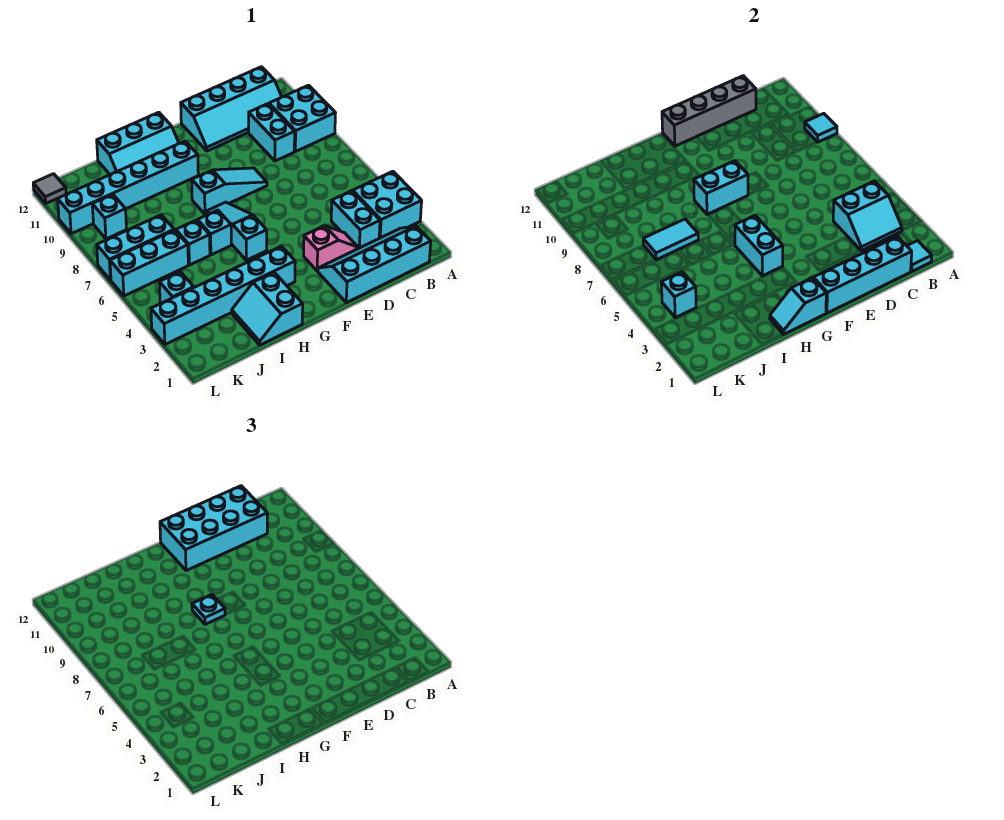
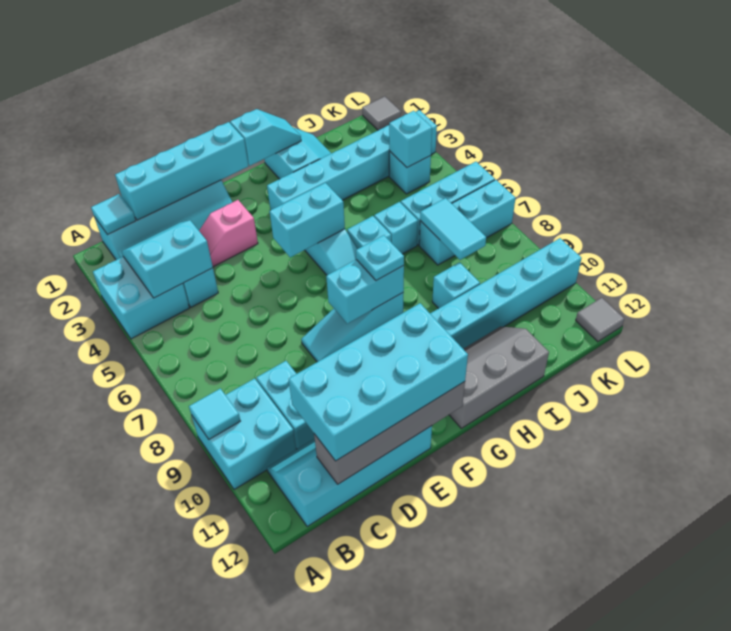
cyan 1x2 brick [735,215,783,276] -> cyan 1x2 brick turned to [269,183,345,257]
cyan 2x3 slope [97,112,179,175] -> grey 2x3 slope [449,326,549,428]
cyan 1x2 tile [643,219,698,260] -> cyan 1x2 tile turned to [420,198,486,260]
cyan 1x1 brick [92,194,126,239] -> cyan 1x1 brick moved to [432,262,480,309]
none -> grey 1x1 tile [362,96,401,130]

